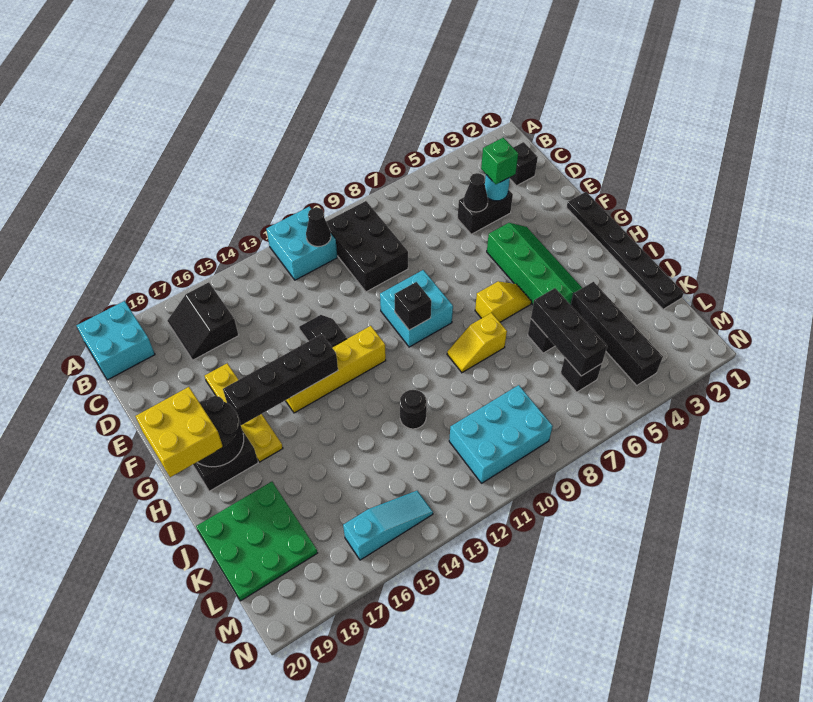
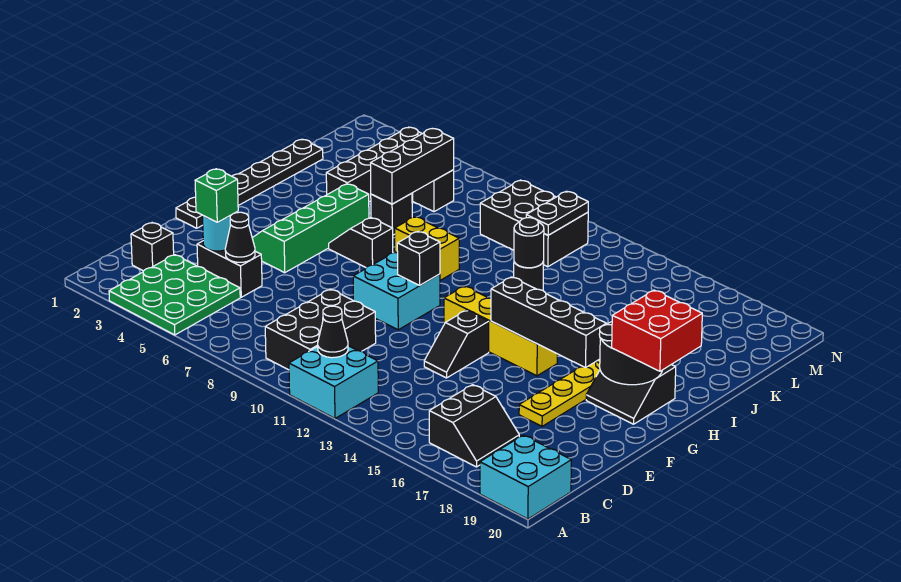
yellow 2x2 brick [135,387,223,477] -> red 2x2 brick [612,290,702,371]
yellow 1x2 slope [475,281,531,322] -> black 1x2 slope [329,217,393,267]
yellow 1x2 slope [447,313,507,373] -> yellow 1x2 brick [395,217,459,280]
none -> black 1x1 round brick [514,218,544,268]
green 3x3 plate [196,482,317,601] -> green 3x3 plate moved to [109,255,240,335]
cyan 2x3 brick [449,385,553,483] -> black 2x3 brick [480,180,588,267]
none -> black 1x2 plate [526,191,588,235]
cyan 1x3 slope [343,491,433,560] -> none

